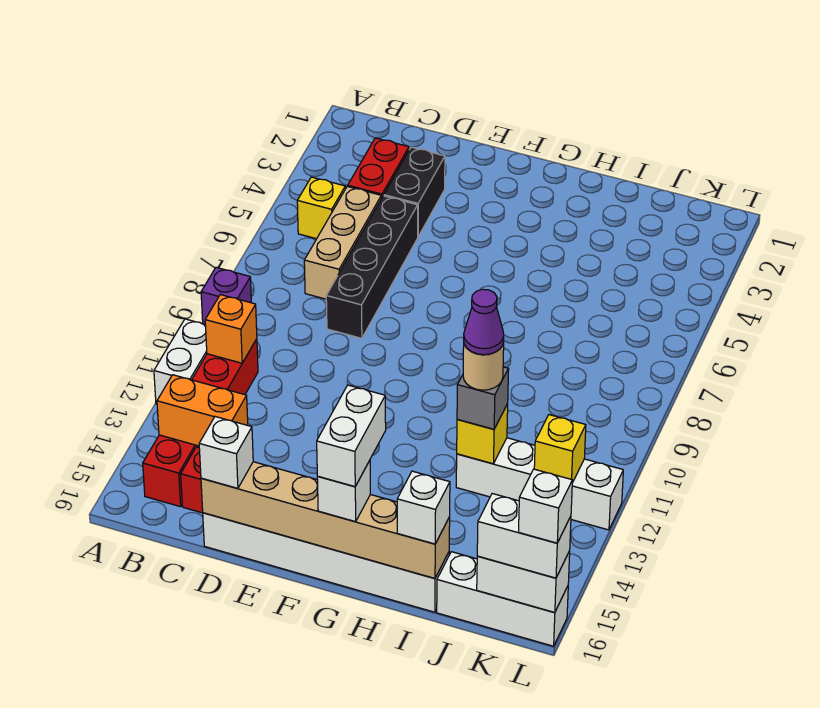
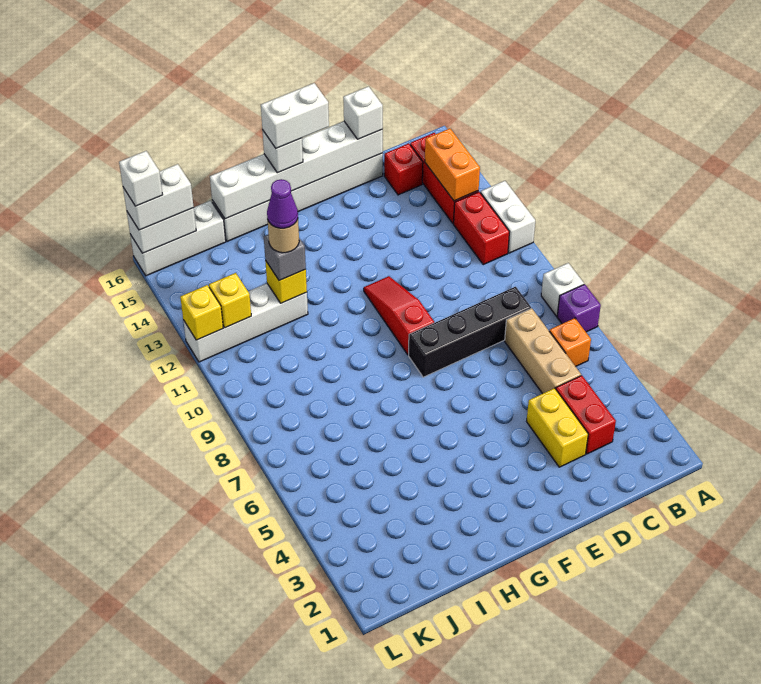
purple 1x1 brick [201,267,251,324] -> purple 1x1 brick moved to [557,284,601,332]
yellow 1x1 brick [297,177,345,239] -> yellow 1x1 brick moved to [180,285,223,340]
orange 1x1 brick [205,295,257,363] -> orange 1x1 brick moved to [549,318,591,367]
orange 1x2 brick [157,375,248,446] -> orange 1x2 brick turned to [425,128,480,201]
black 1x2 brick [384,147,445,236] -> yellow 1x2 brick [527,388,588,467]
black 1x4 brick [326,196,418,338] -> black 1x4 brick turned to [409,287,531,377]
tan 1x6 brick [201,462,450,578] -> white 1x6 brick [210,121,383,219]
none -> red 1x3 slope [364,276,434,355]
white 1x2 brick [317,385,386,487] -> white 1x2 brick turned to [261,83,329,148]
white 1x1 brick [397,471,450,544] -> white 1x1 brick moved to [541,263,584,316]

